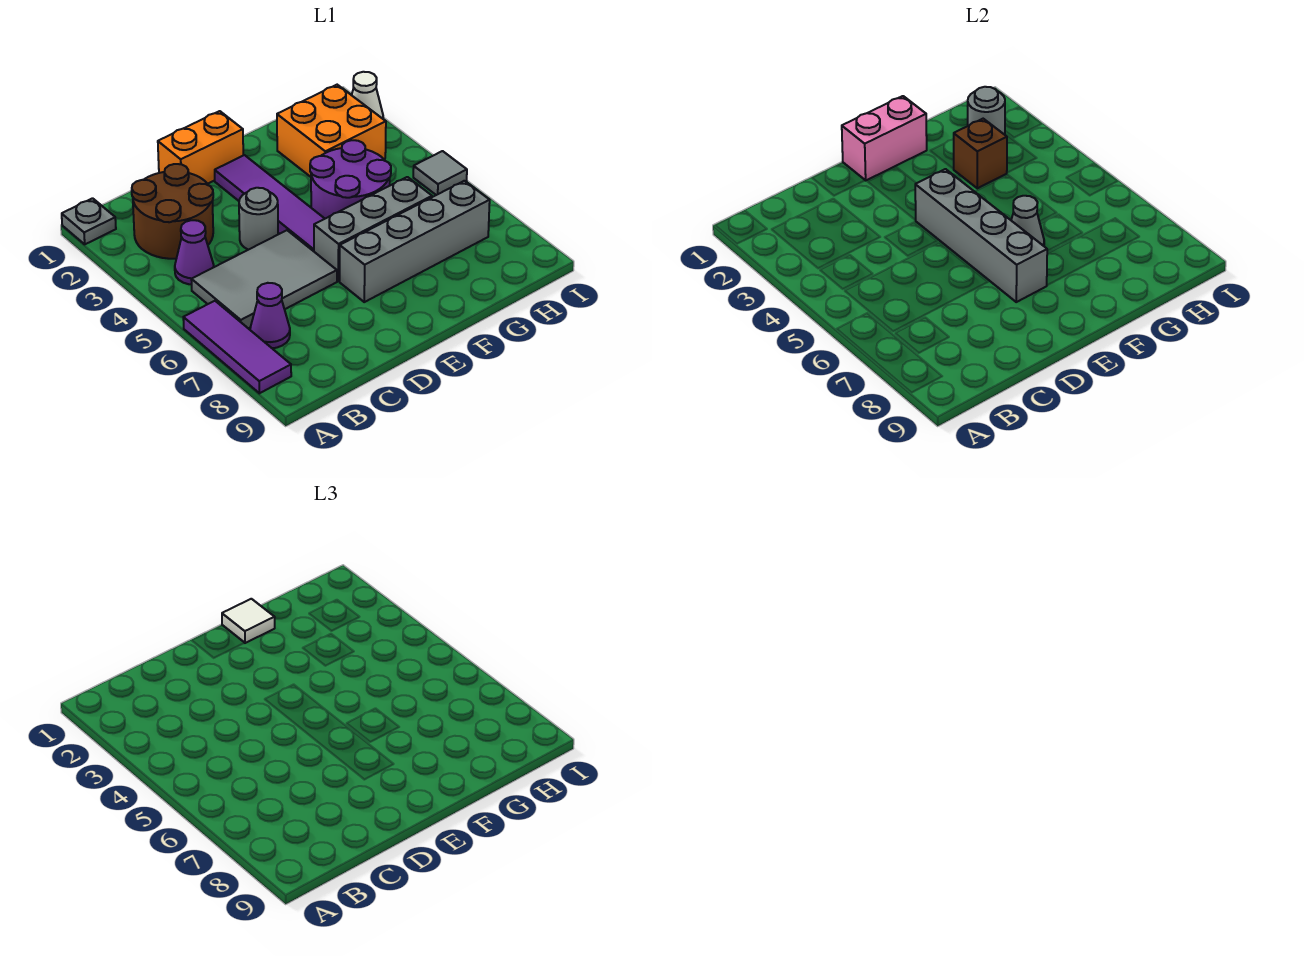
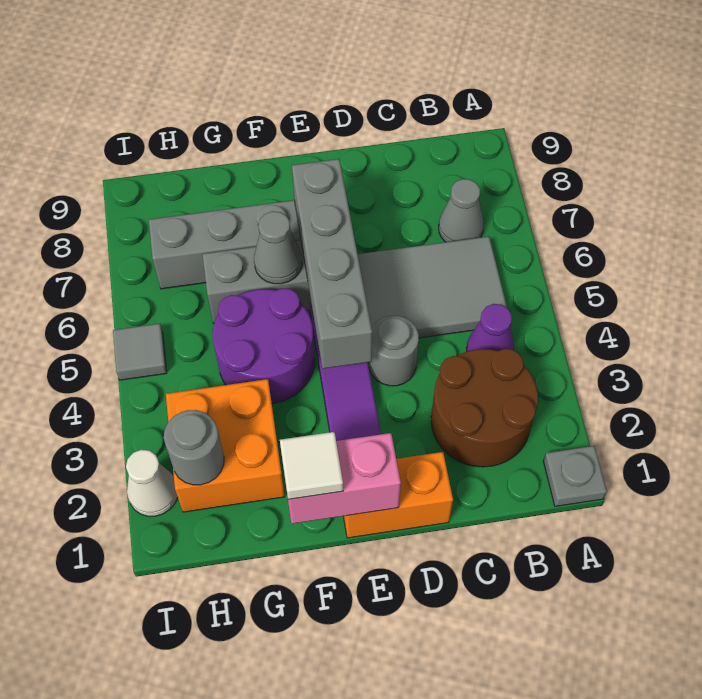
purple 1x3 tile [183,301,291,393] -> none
purple 1x1 cone [250,283,290,348] -> grey 1x1 cone [439,179,484,242]
brown 1x1 brick [954,119,1007,188] -> none

